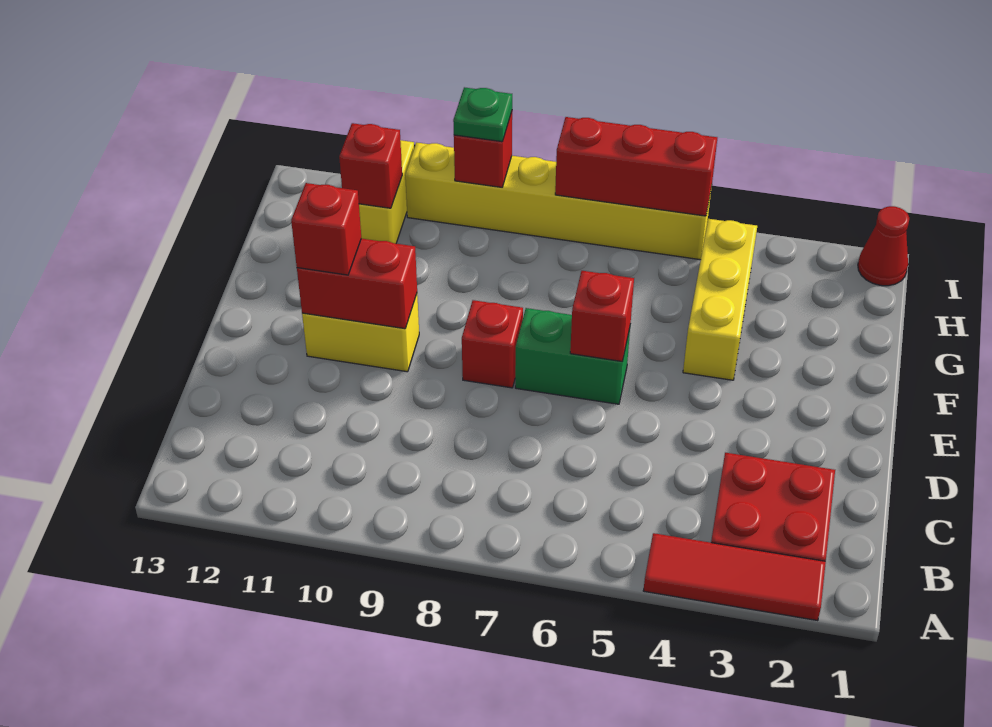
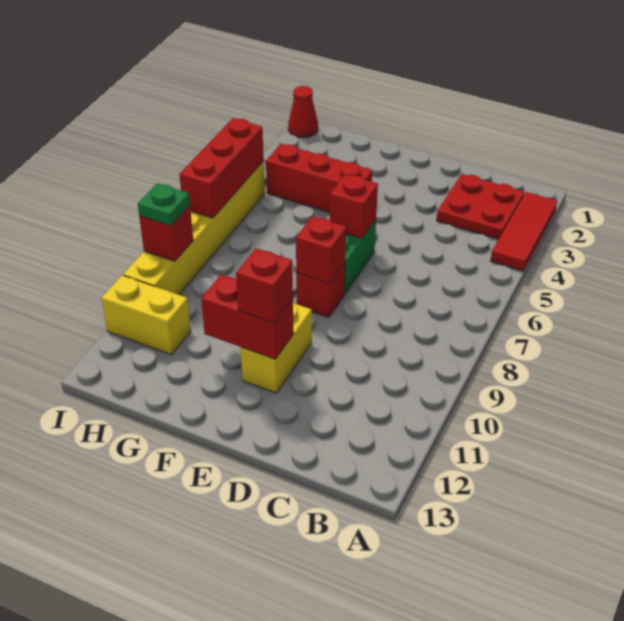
red 1x2 brick [297,239,417,329] -> red 1x2 brick turned to [201,274,294,359]
yellow 1x3 brick [683,219,757,380] -> red 1x3 brick [266,144,372,212]
red 1x1 brick [339,123,402,208] -> red 1x1 brick moved to [296,216,346,283]

